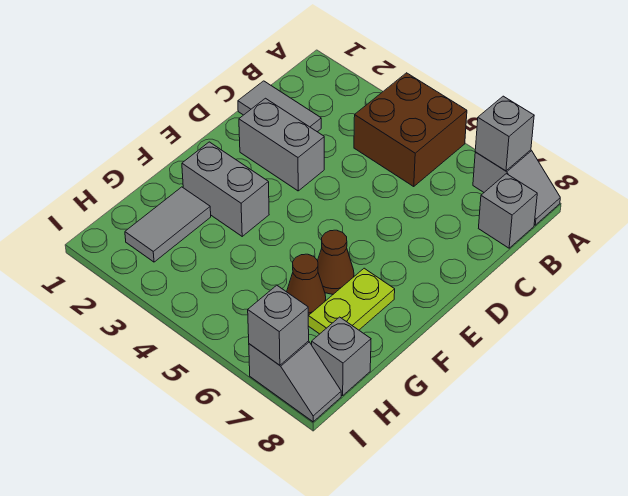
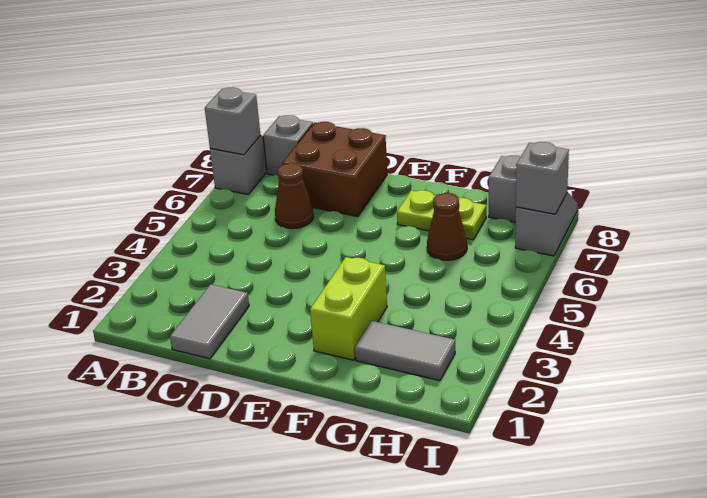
brown 2x2 brick [354,73,467,186] -> brown 2x2 brick moved to [282,122,387,217]
grey 1x2 brick [239,98,324,191] -> none
grey 1x2 brick [182,142,269,236] -> lime 1x2 brick [310,257,387,360]
brown 1x1 cone [318,230,354,294] -> brown 1x1 cone moved to [275,163,314,229]

